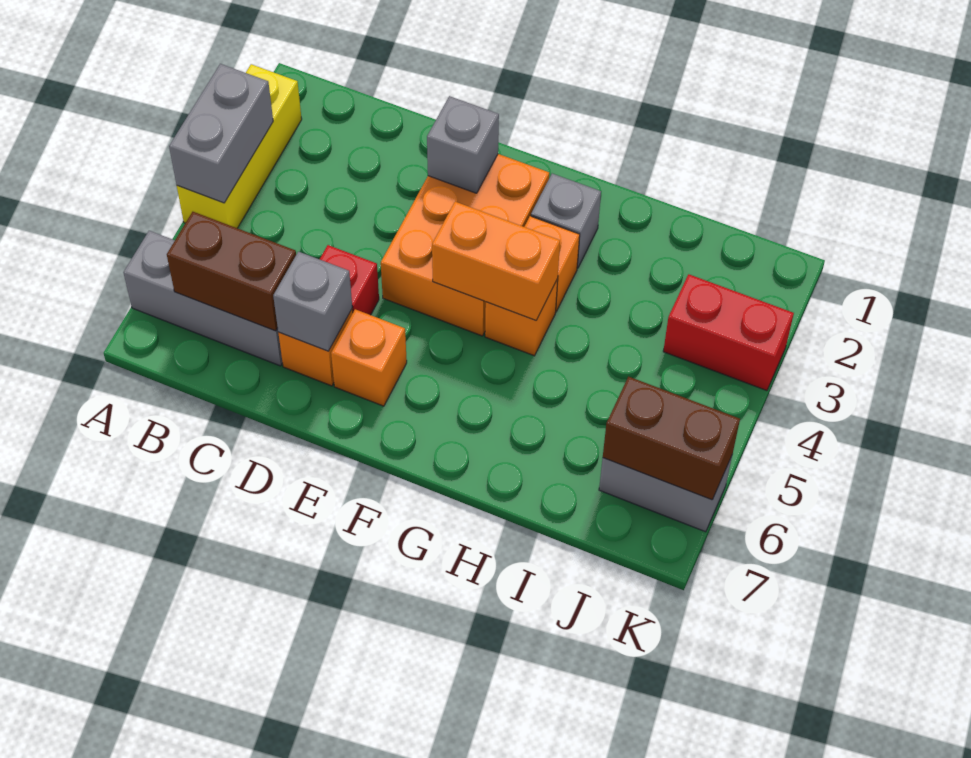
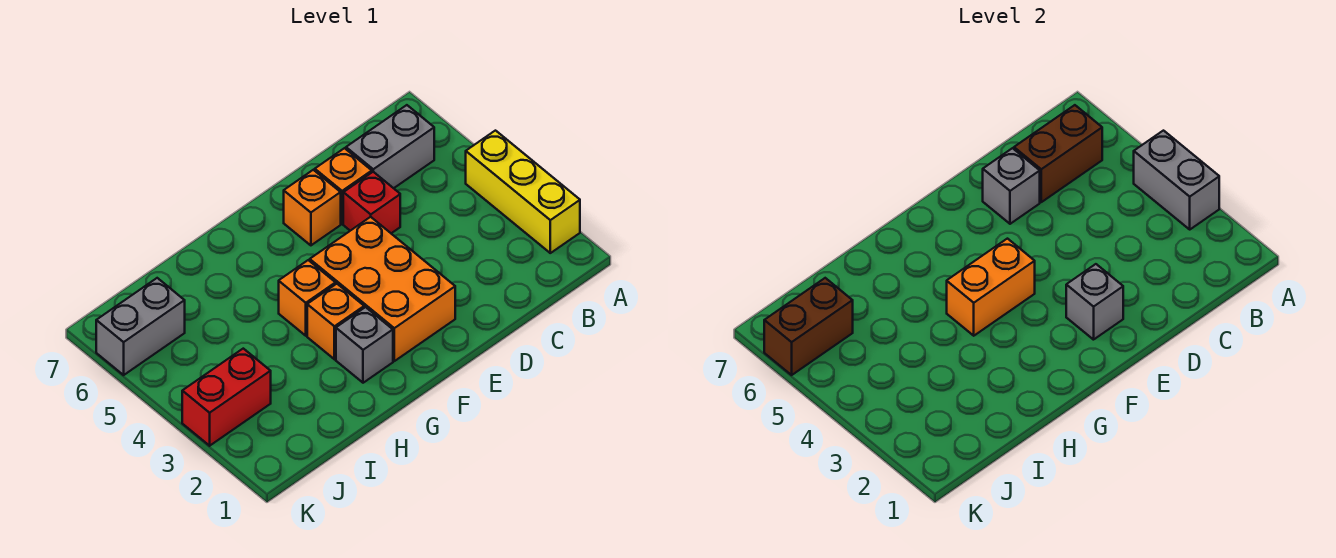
grey 1x3 brick [123,231,283,366] -> grey 1x2 brick [346,105,434,188]

